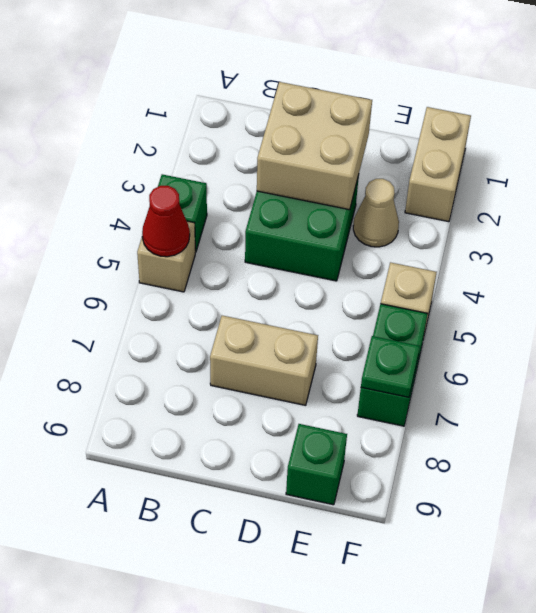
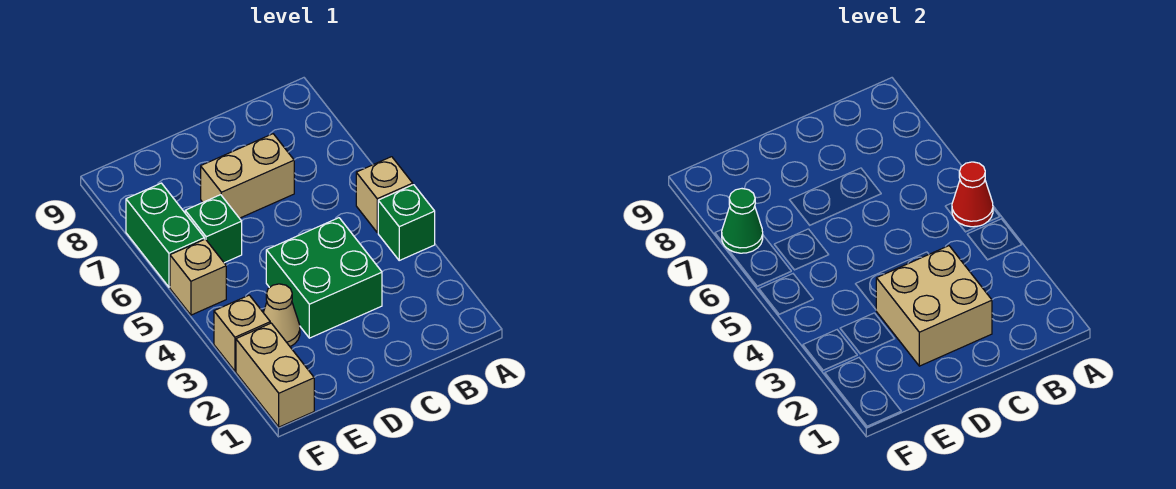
green 1x1 brick [286,424,347,505] -> green 1x1 brick moved to [185,195,242,263]
none -> tan 1x1 brick [214,295,270,371]
green 1x1 plate [361,336,420,397] -> green 1x1 cone [722,189,763,253]

